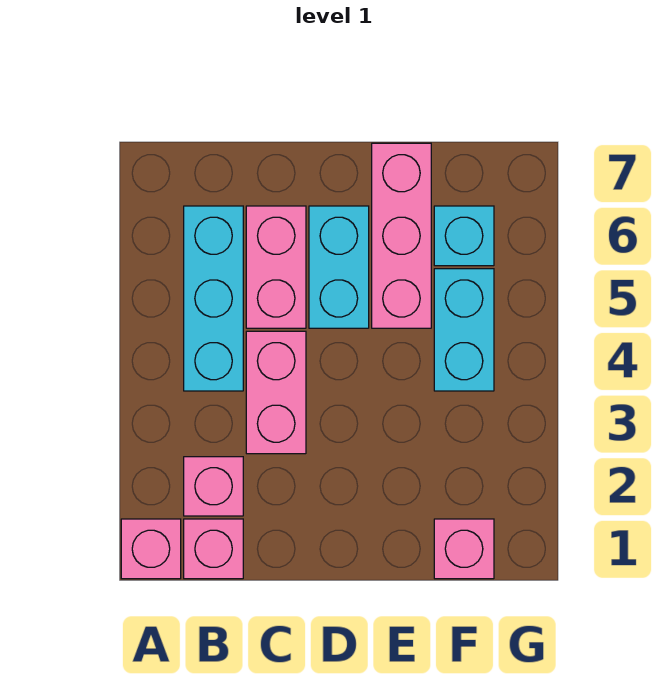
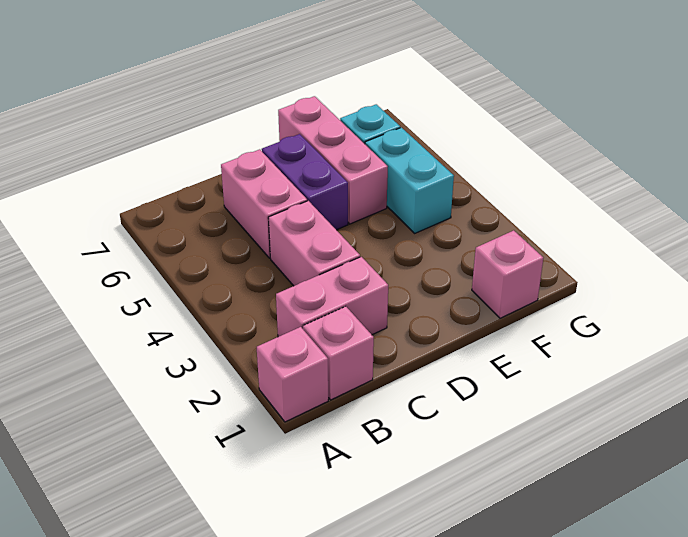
pink 1x1 brick [184,457,243,516] -> pink 1x2 brick [276,257,388,337]
cyan 1x3 brick [184,206,243,391] -> none
cyan 1x2 brick [309,206,369,328] -> purple 1x2 brick [262,134,348,230]

